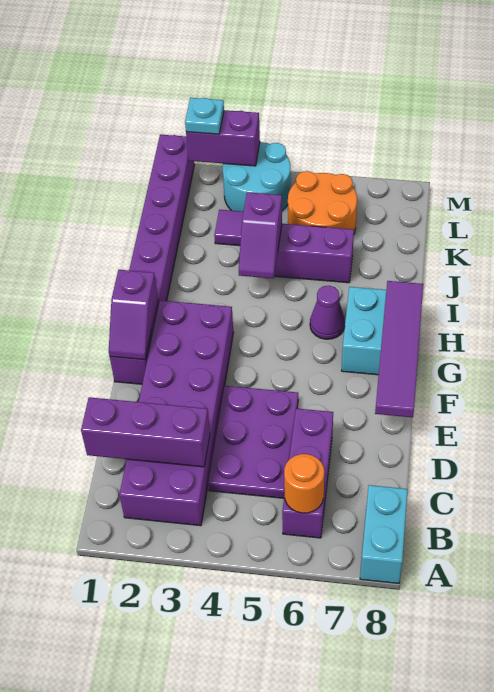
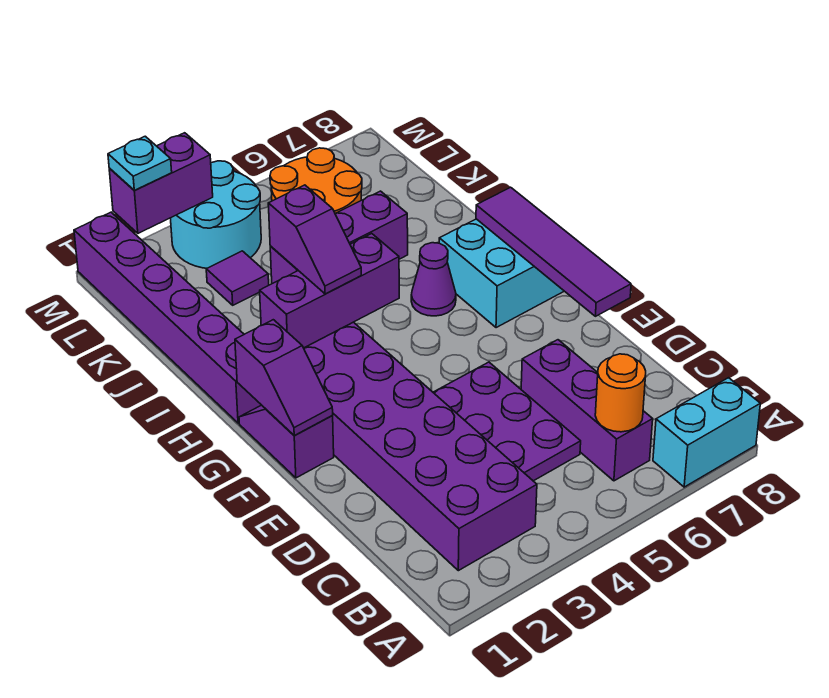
cyan 1x2 brick [360,485,408,583] -> cyan 1x2 brick turned to [653,378,760,487]
purple 1x3 brick [81,397,210,467] -> purple 1x3 brick moved to [260,234,399,348]

